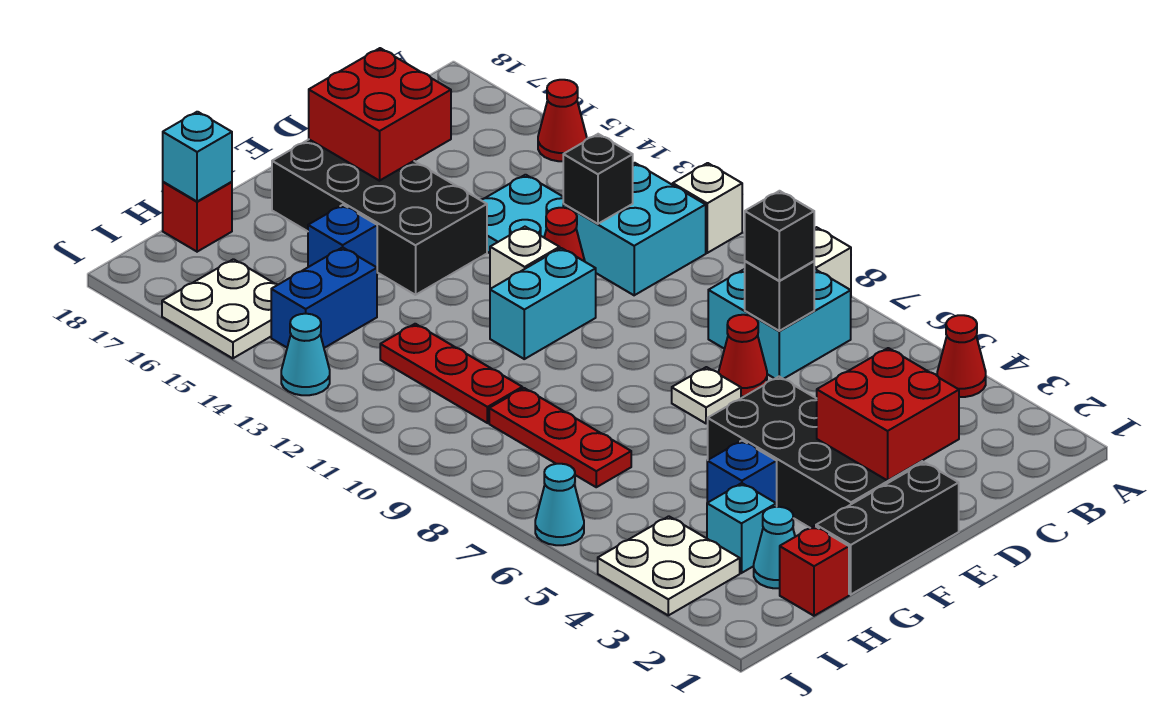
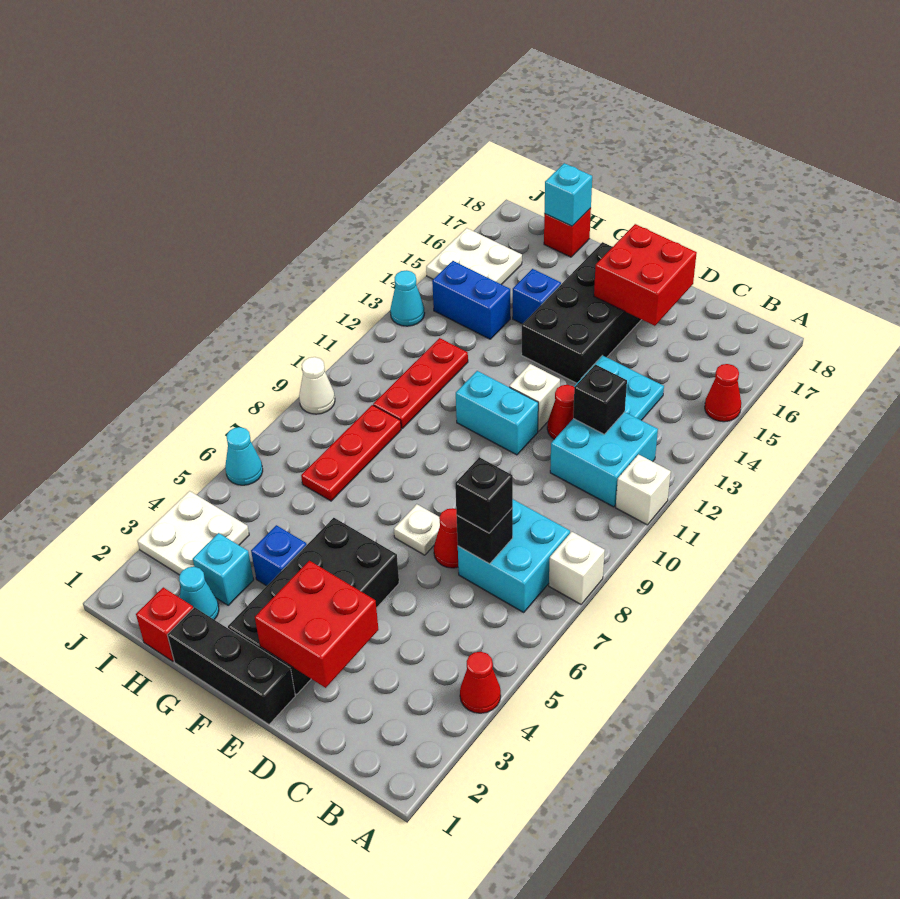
none -> white 1x1 cone [299,357,335,414]

